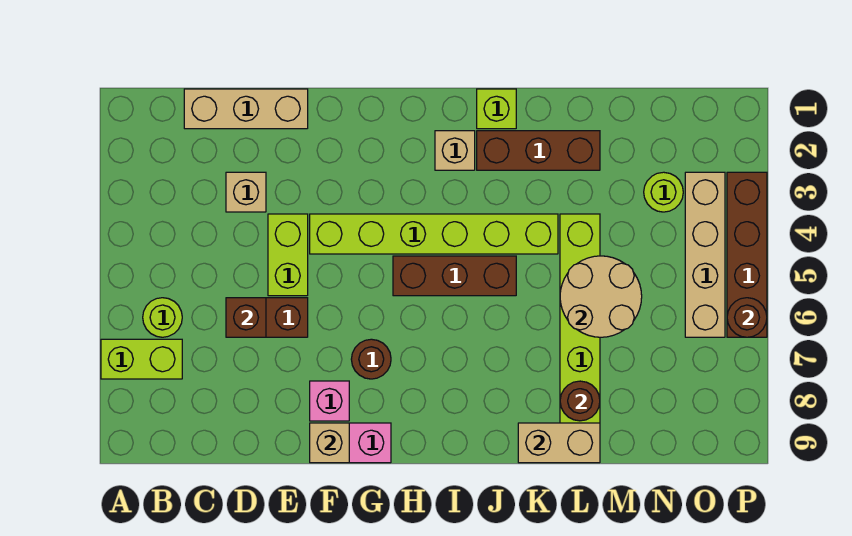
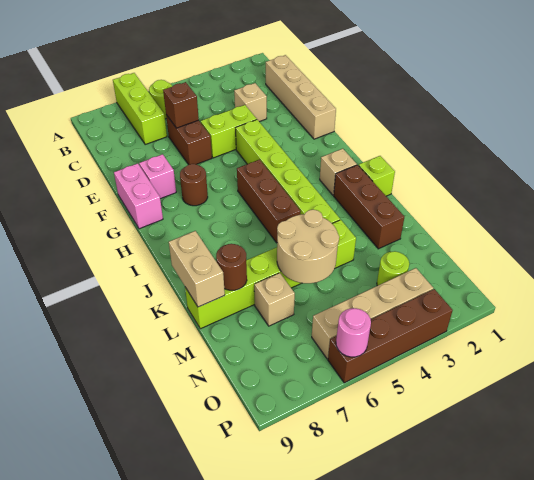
lime 1x2 brick [101,339,182,379] -> lime 1x3 brick [113,73,167,144]
tan 1x3 brick [184,89,308,129] -> tan 1x4 brick [266,55,336,139]
tan 1x1 brick [310,423,349,463] -> tan 1x1 brick moved to [254,273,295,326]
brown 1x1 round brick [727,298,767,337] -> pink 1x1 round brick [336,308,371,357]

